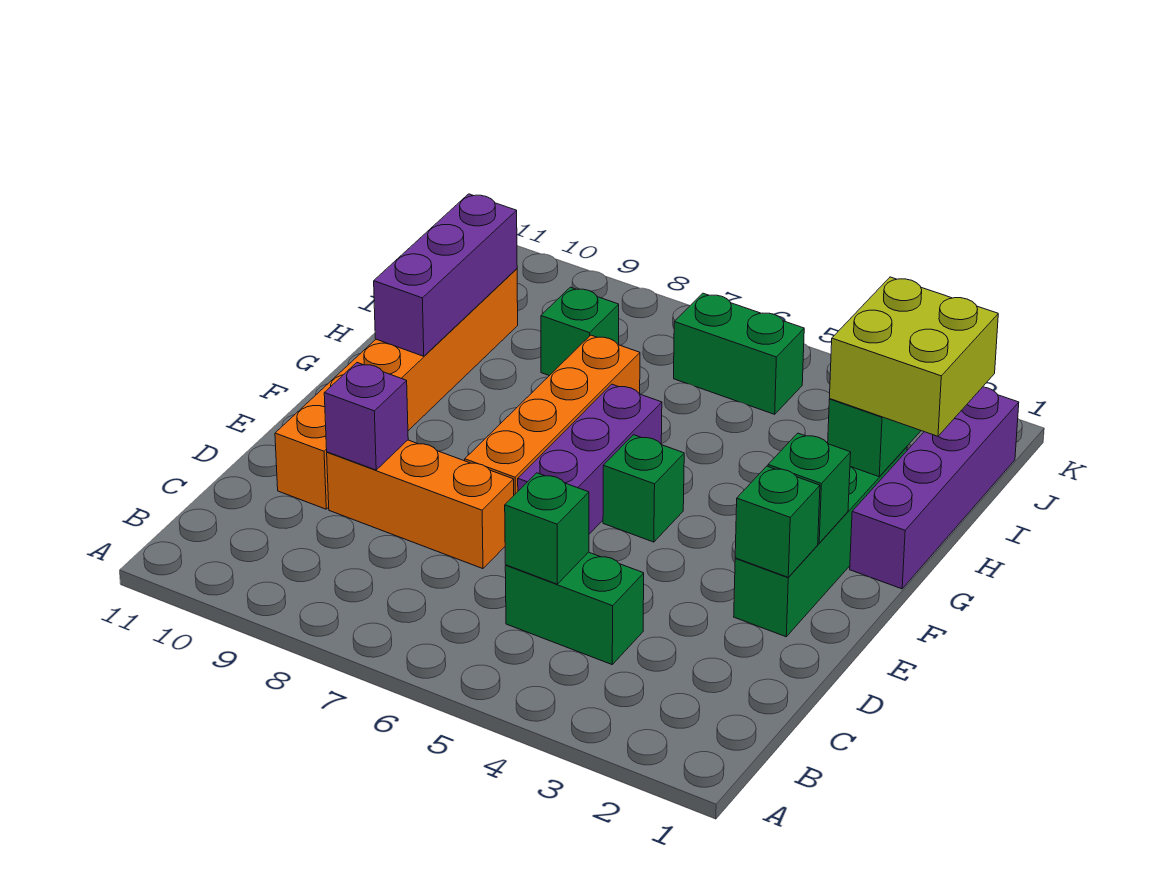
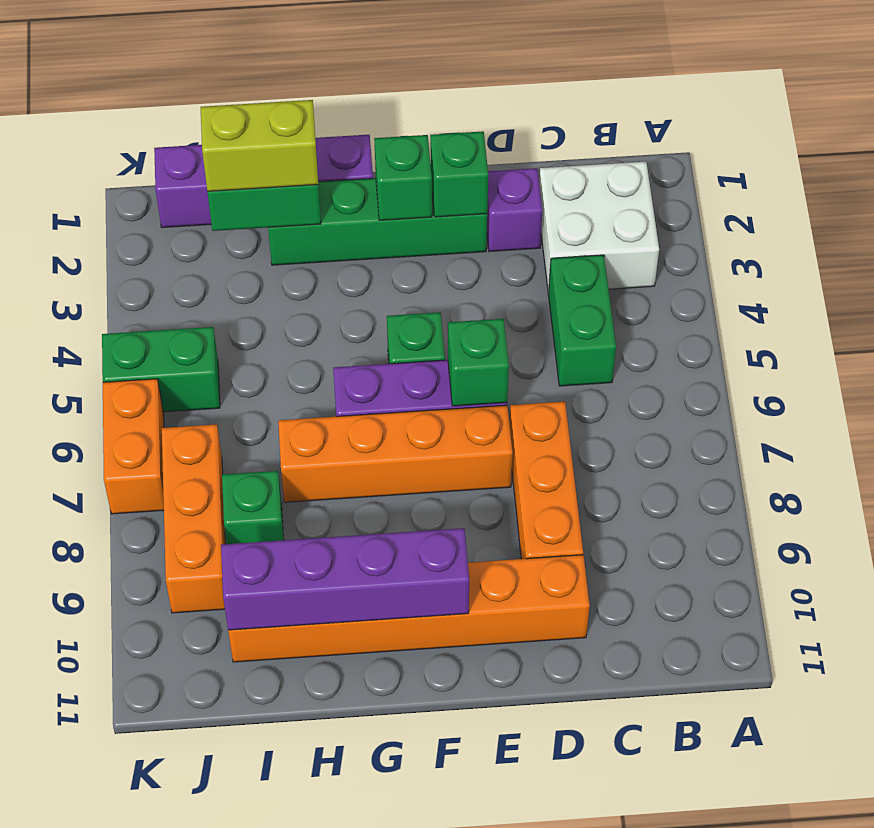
none -> white 2x2 brick [539,161,659,293]
green 1x1 brick [505,473,589,584] -> green 1x1 brick moved to [448,319,509,406]
purple 1x1 brick [324,363,408,470] -> purple 1x1 brick moved to [487,168,542,252]
purple 1x3 brick [374,194,517,356] -> purple 1x4 brick [221,528,469,630]
lime 2x2 brick [829,277,998,436] -> lime 1x2 brick [201,100,318,191]
green 1x2 brick [674,293,804,414] -> green 1x2 brick turned to [102,327,220,412]
none -> orange 1x3 brick [162,424,225,613]
none -> orange 1x2 brick [103,379,164,514]

